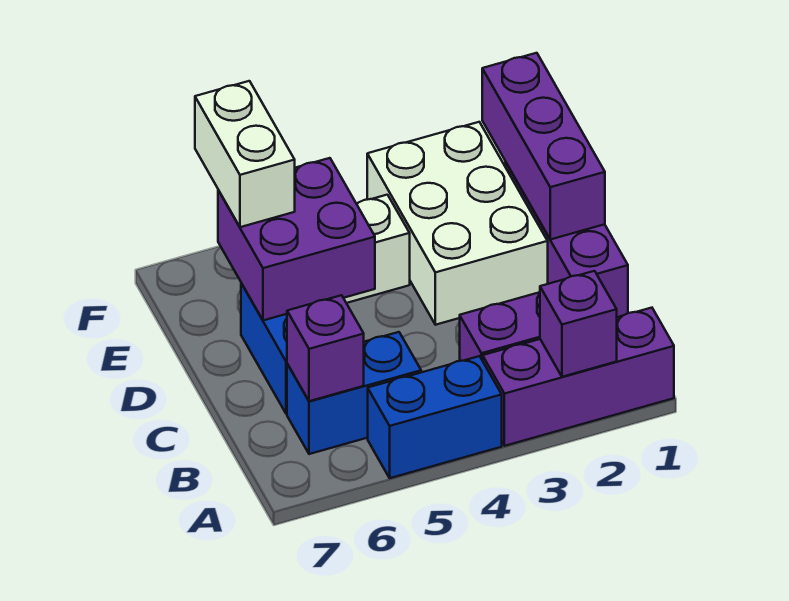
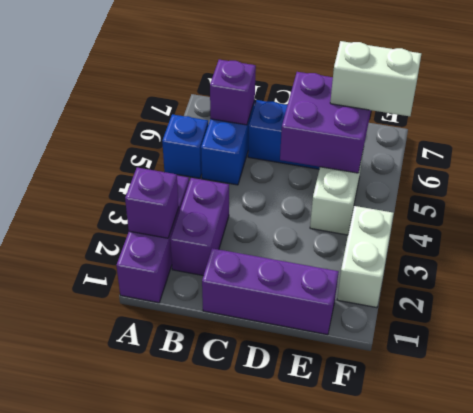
blue 1x2 brick [368,356,502,478] -> blue 1x1 brick [162,114,208,178]
purple 1x3 brick [482,53,605,239] -> none
white 2x3 brick [367,122,548,325] -> white 1x2 brick [337,206,394,308]

